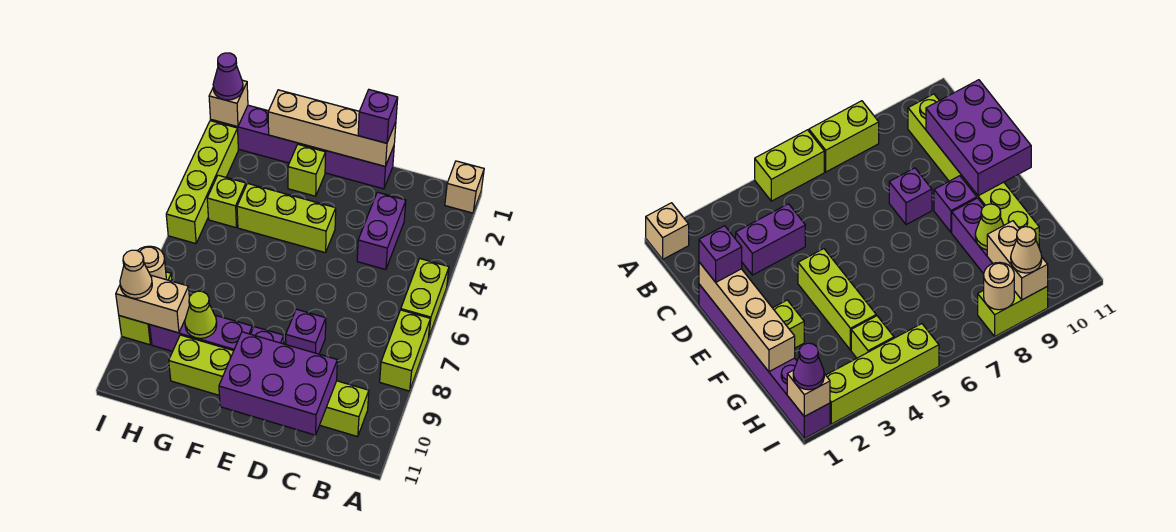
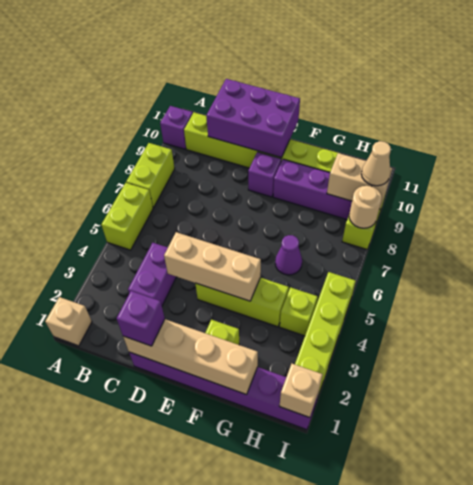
none -> tan 1x3 brick [164,232,261,301]
purple 1x1 brick [286,309,326,354] -> purple 1x1 brick moved to [160,106,193,149]
lime 1x1 cone [185,291,217,338] -> none
purple 1x1 cone [213,53,243,100] -> purple 1x1 cone moved to [275,235,302,275]

